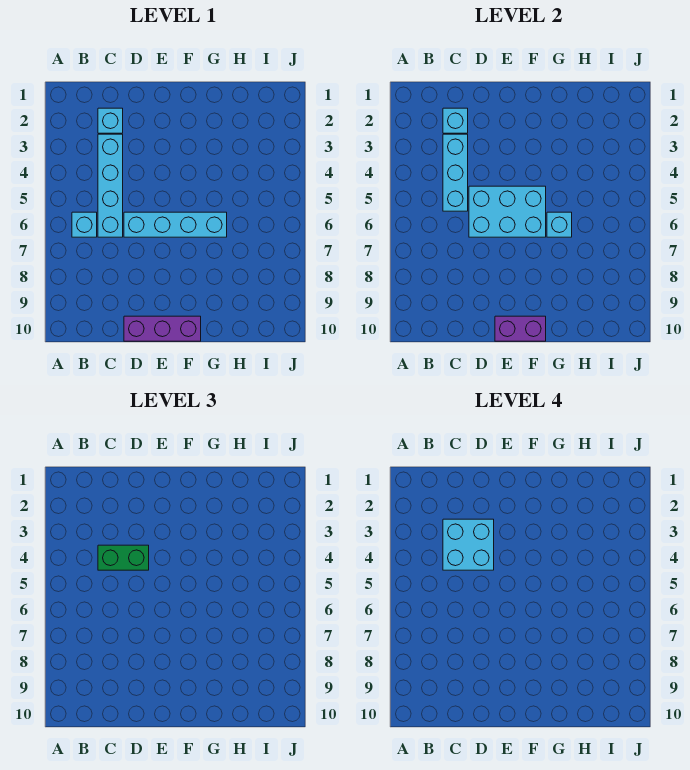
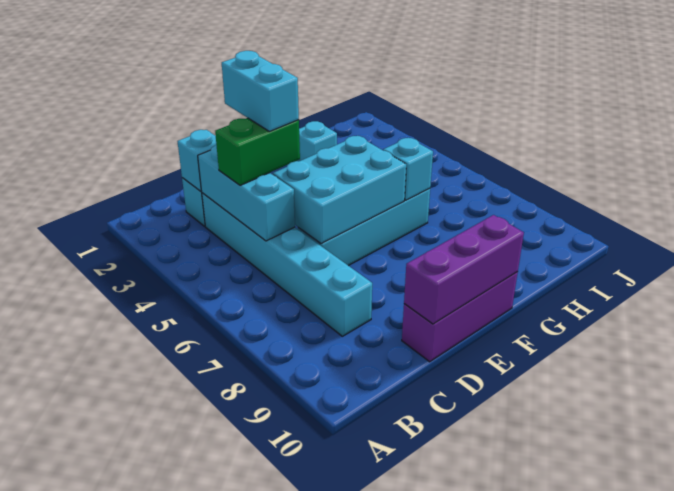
cyan 1x1 brick [72,212,97,237] -> cyan 1x1 brick moved to [297,121,337,161]
cyan 1x4 brick [98,134,123,237] -> cyan 1x6 brick [202,193,372,336]
cyan 2x2 brick [443,519,494,570] -> cyan 1x2 brick [222,51,299,131]
purple 1x2 brick [495,316,546,341] -> purple 1x3 brick [404,215,524,324]

